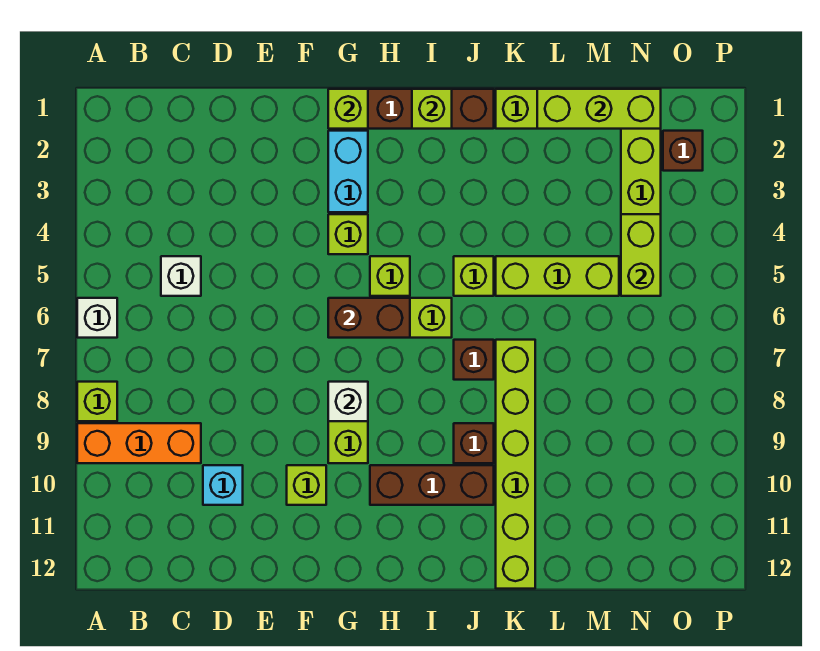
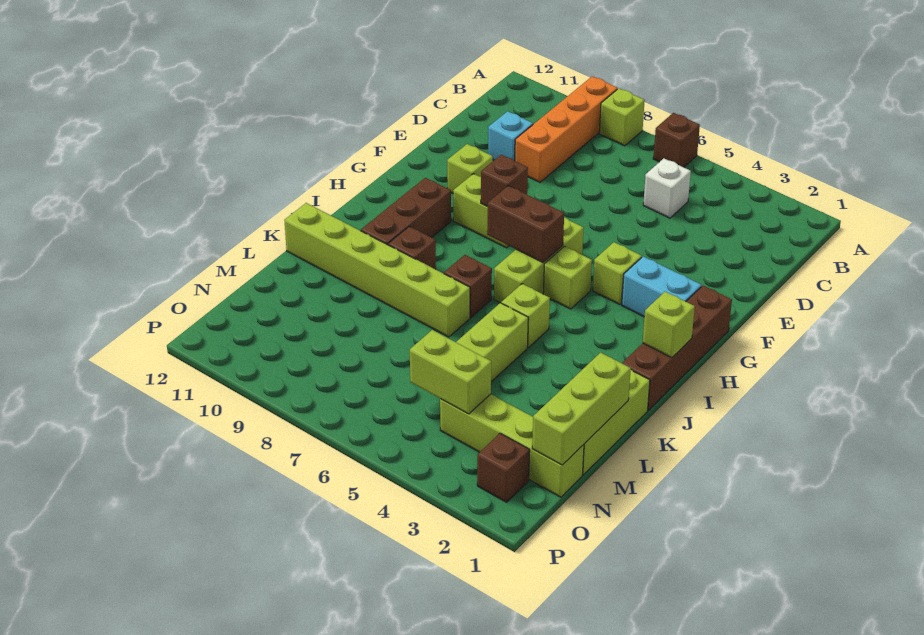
white 1x1 brick [77,298,117,338] -> brown 1x1 brick [653,113,700,167]
orange 1x3 brick [77,423,201,463] -> orange 1x4 brick [515,76,618,182]
lime 1x1 brick [328,89,368,129] -> none
brown 1x2 brick [328,298,410,338] -> brown 1x2 brick turned to [487,186,564,262]
white 1x1 brick [328,382,368,421] -> brown 1x1 brick [481,155,528,207]

